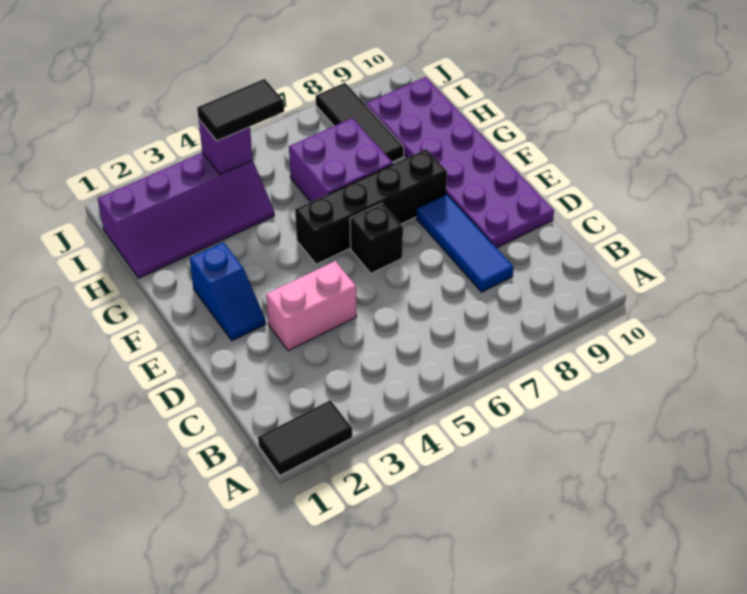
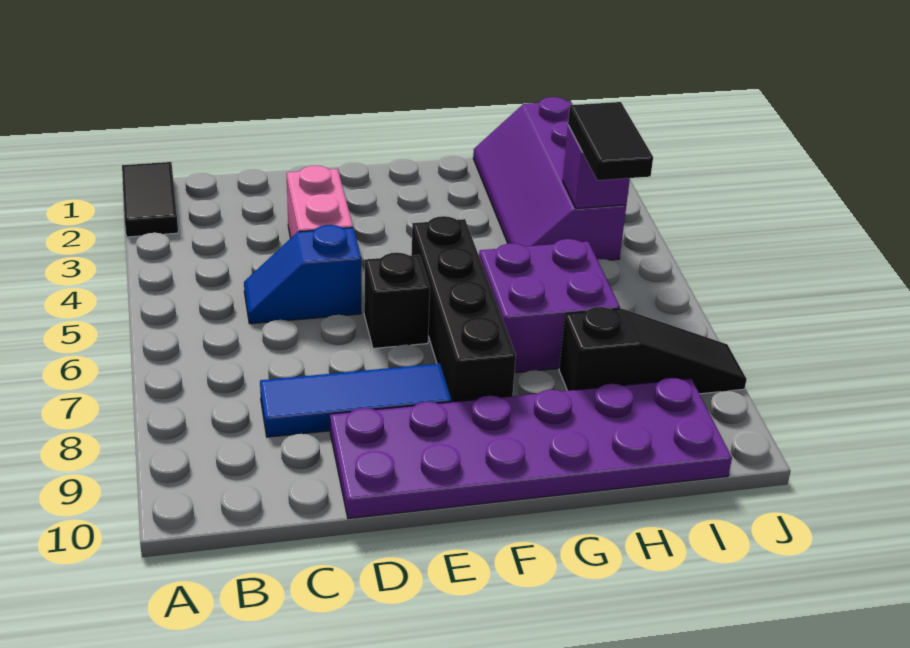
blue 1x2 slope [189,242,266,341] -> blue 1x2 slope moved to [244,225,361,324]
black 1x3 tile [316,83,404,162] -> black 1x3 slope [559,307,747,394]

